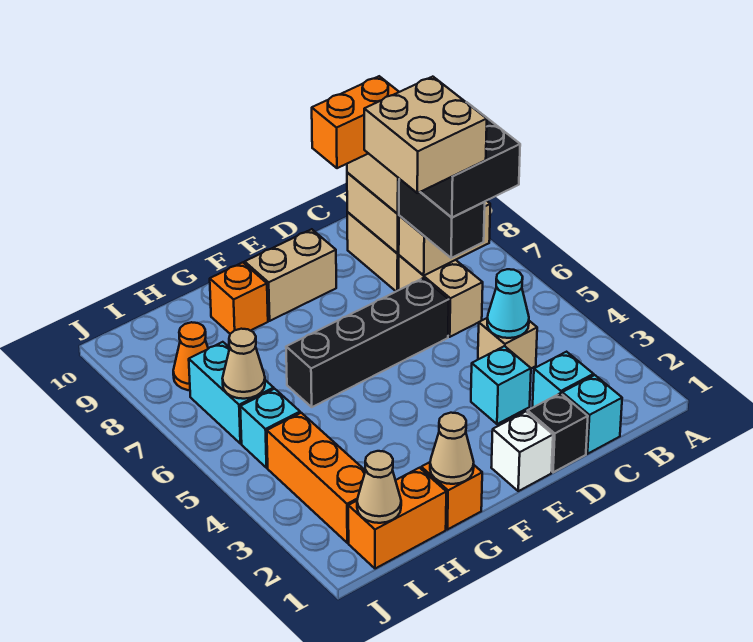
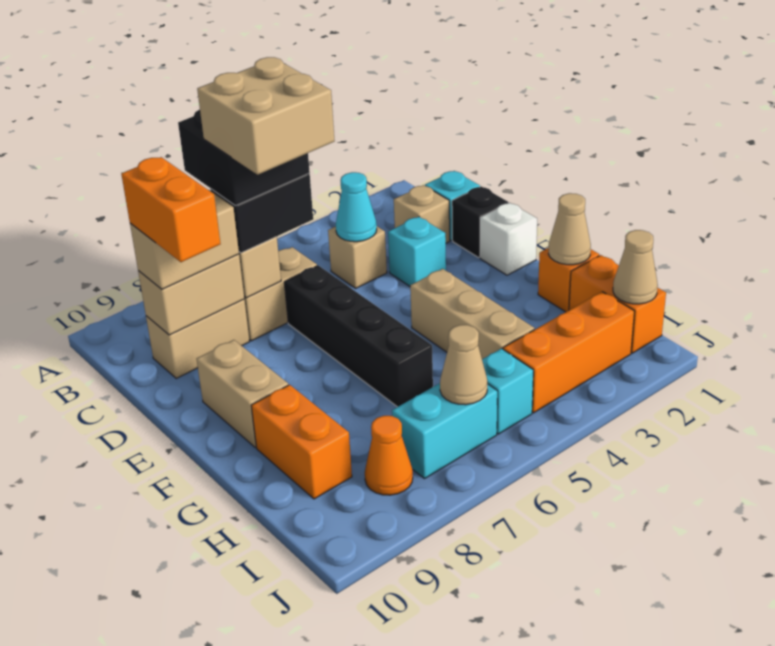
cyan 1x1 brick [533,352,593,407] -> tan 1x1 brick [394,185,450,243]
none -> tan 1x3 brick [410,269,534,359]
orange 1x1 brick [210,263,268,334] -> orange 1x2 brick [251,385,352,499]

